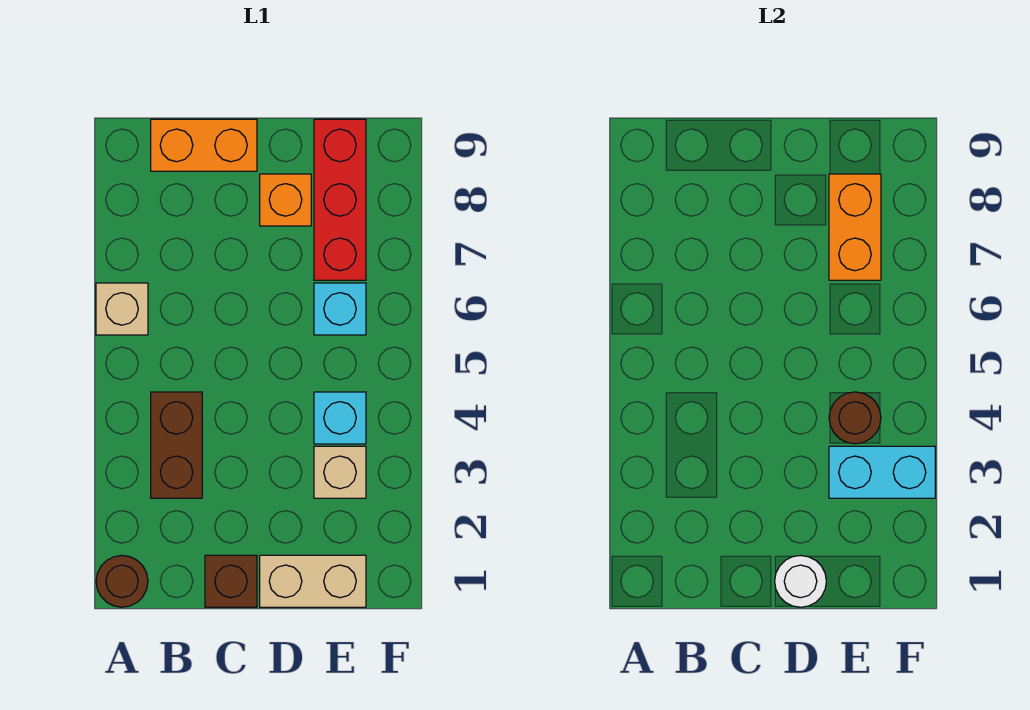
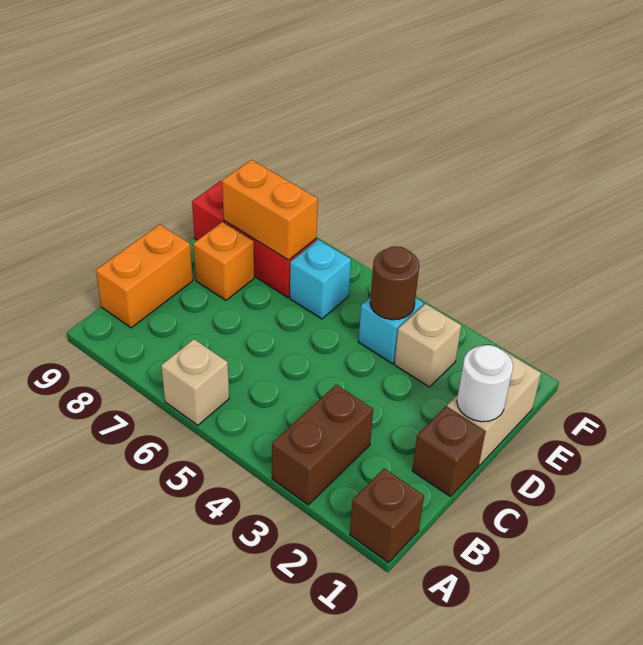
brown 1x1 round brick [96,556,148,607] -> brown 1x1 brick [350,469,424,563]
brown 1x2 brick [151,392,202,498] -> brown 1x2 brick turned to [272,385,373,505]
cyan 1x2 brick [829,446,935,498] -> none

